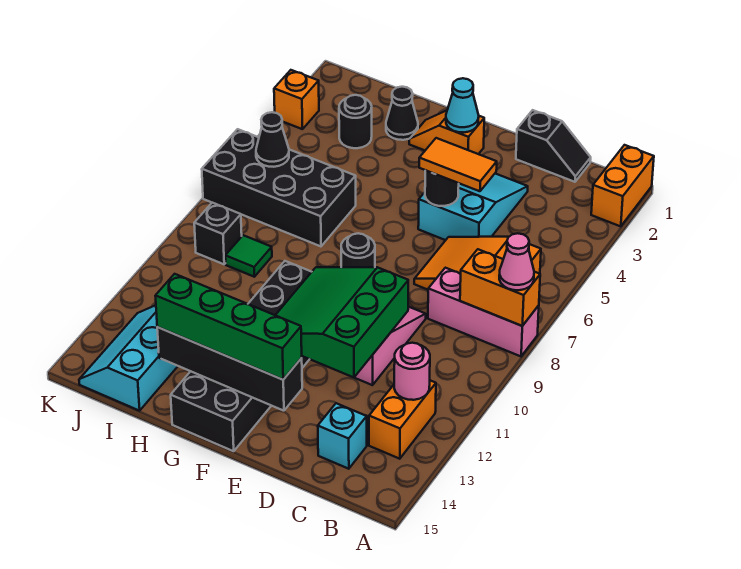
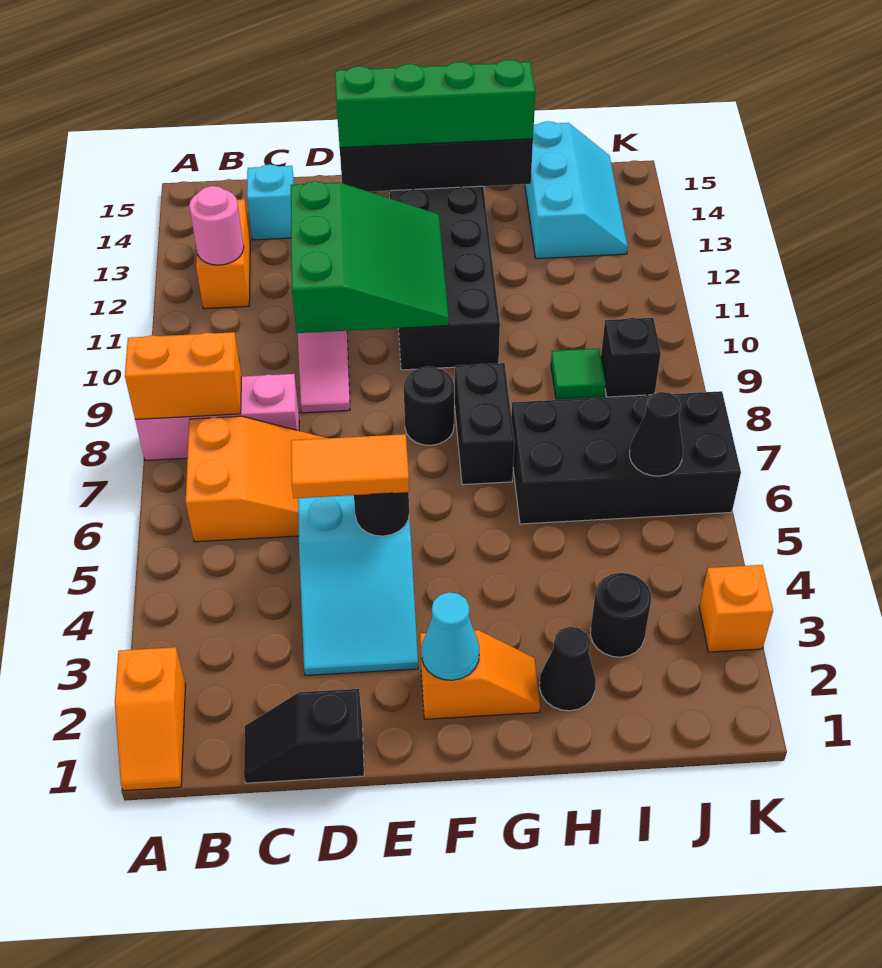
orange 1x2 brick [591,145,654,226] -> orange 1x2 slope [115,647,186,791]
pink 1x1 cone [499,233,534,290] -> none
none -> black 1x2 brick [455,363,514,485]

